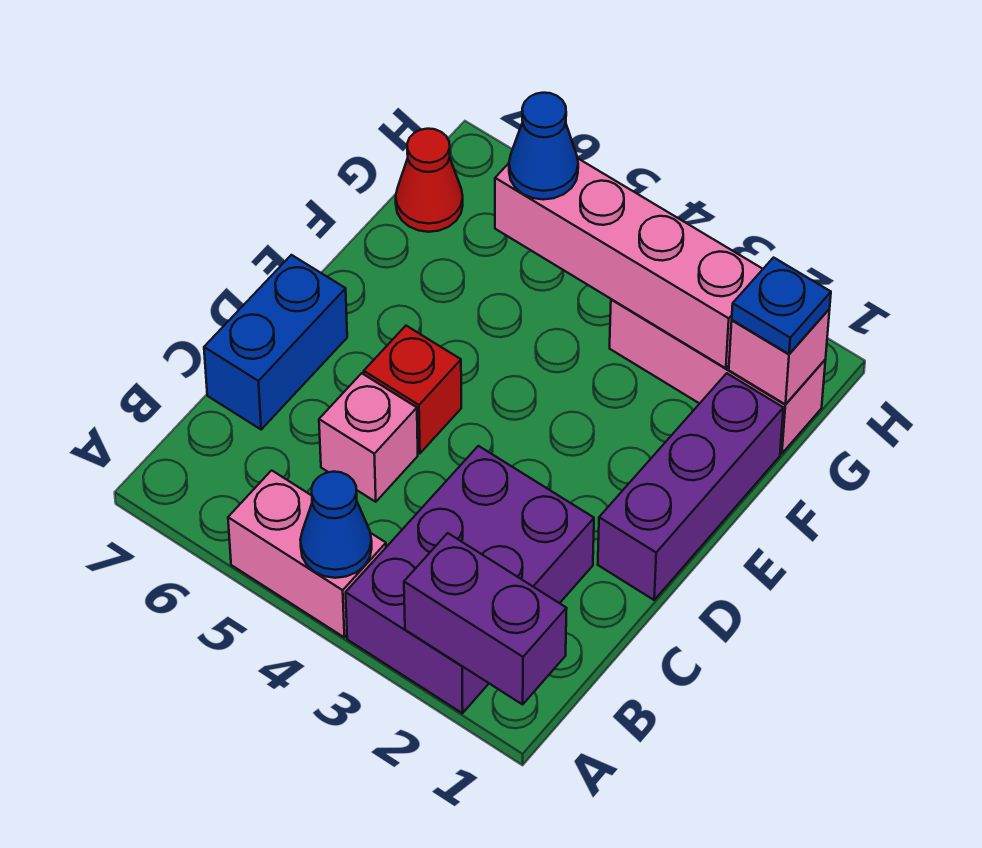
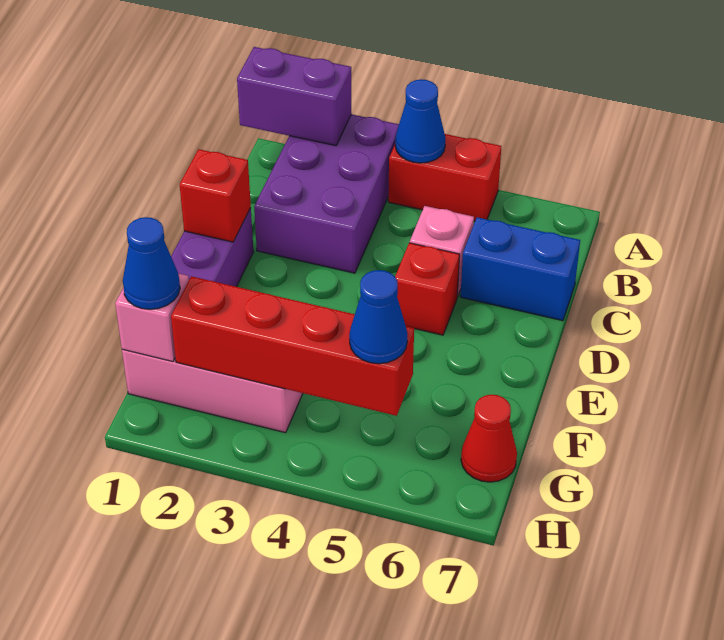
pink 1x2 brick [228,470,386,637] -> red 1x2 brick [388,134,501,221]
blue 1x2 brick [204,255,347,429] -> blue 1x2 brick turned to [460,217,580,321]
none -> red 1x1 brick [180,149,251,242]
blue 1x1 plate [732,258,831,354] -> blue 1x1 cone [123,217,180,309]
pink 1x4 brick [495,158,763,368] -> red 1x4 brick [171,276,414,416]

